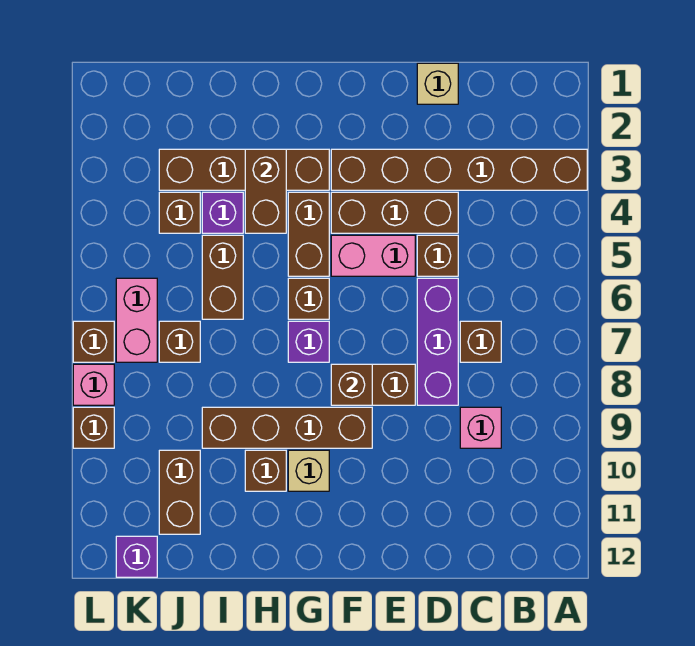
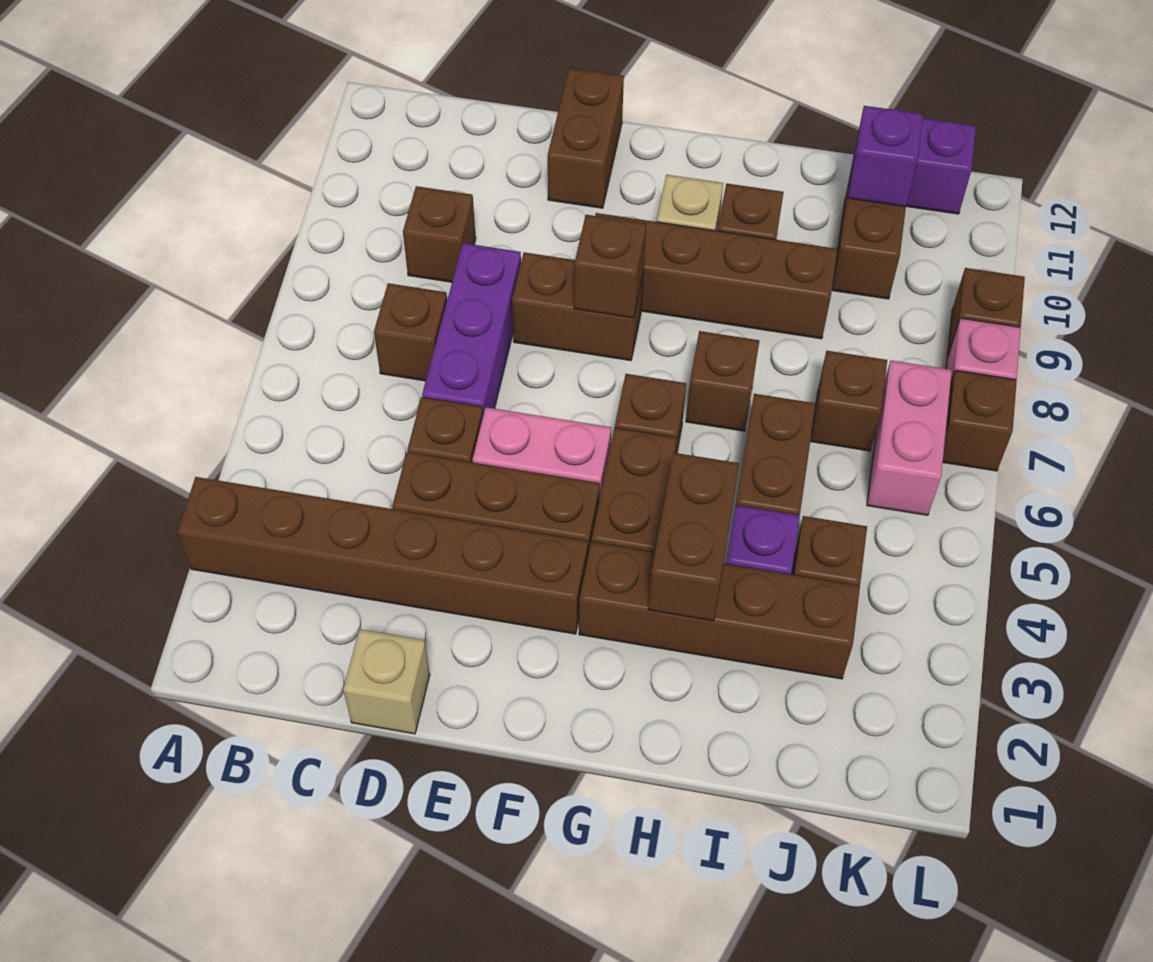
pink 1x1 brick [460,407,501,448] -> brown 1x1 brick [403,186,476,282]
none -> brown 1x2 brick [548,68,624,208]
purple 1x1 brick [288,321,329,362] -> purple 1x1 brick moved to [848,106,923,207]
none -> brown 1x1 brick [686,331,759,431]

